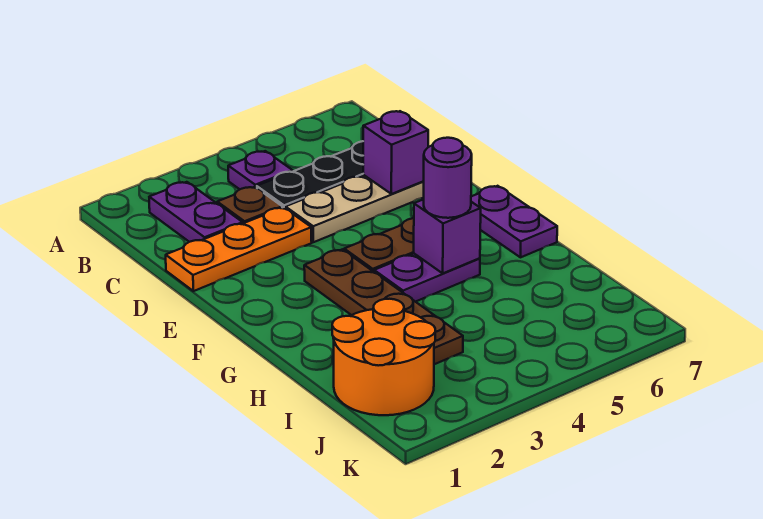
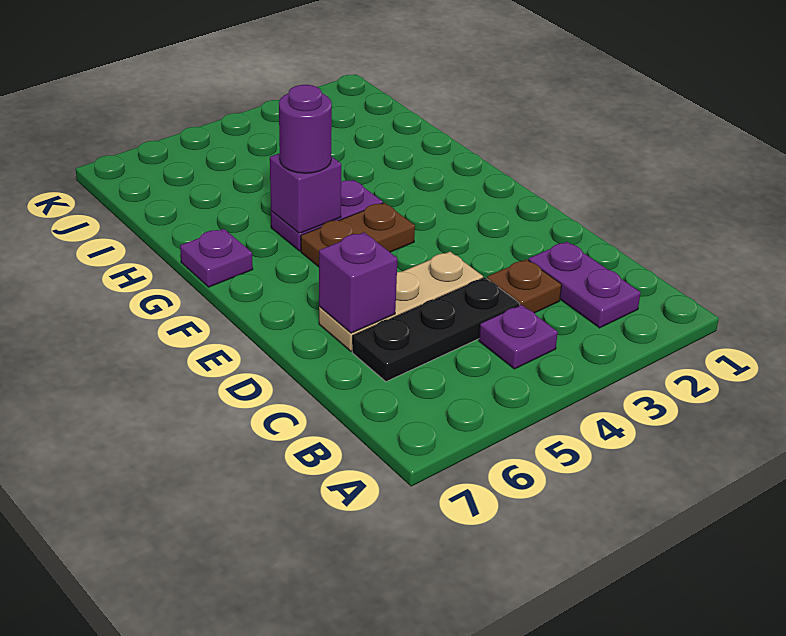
orange 1x3 plate [166,207,312,291] -> none
brown 1x4 plate [304,249,463,364] -> none
purple 1x2 plate [471,186,557,257] -> purple 1x1 plate [180,229,253,287]
orange 2x2 round brick [332,299,435,415] -> none

